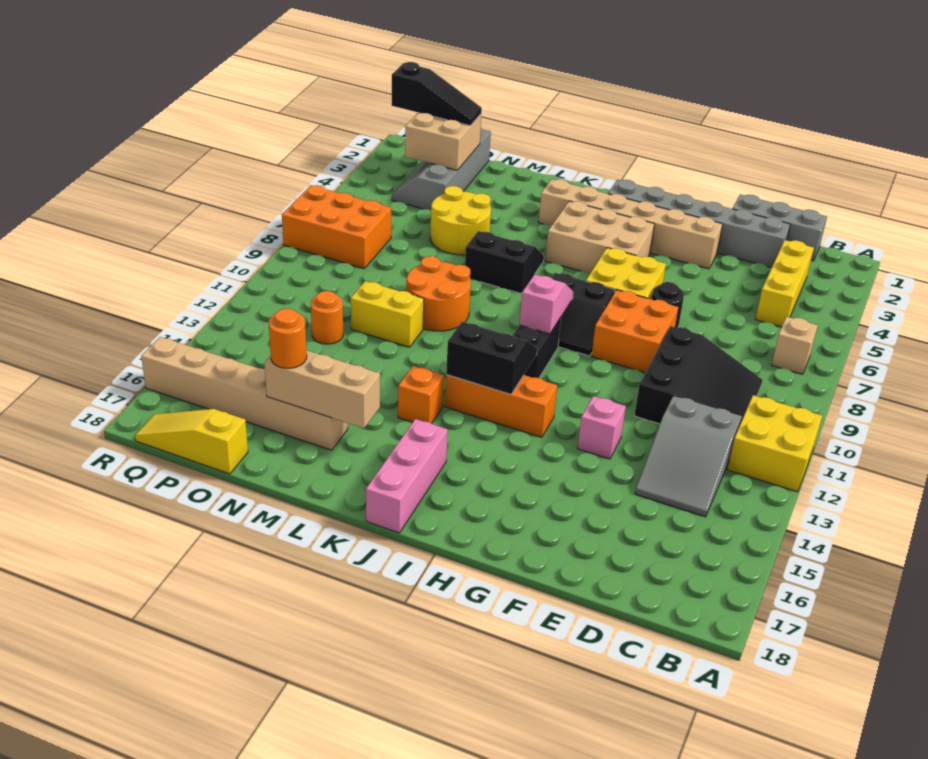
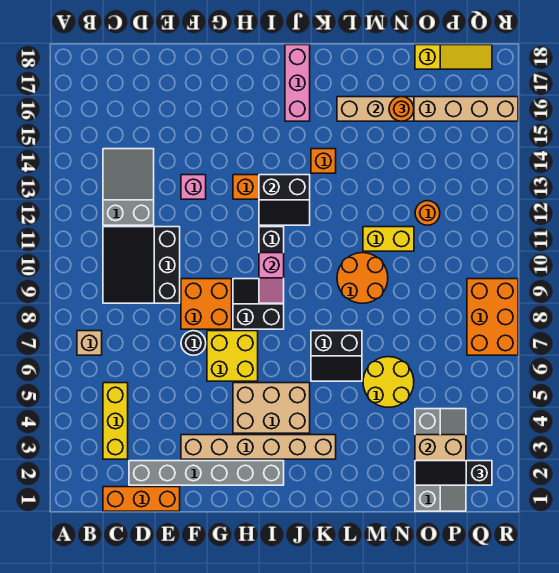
yellow 2x2 brick [728,395,822,492] -> none
grey 1x3 brick [733,195,827,261] -> orange 1x3 brick [103,487,180,511]
orange 2x3 brick [282,185,391,269] -> orange 2x3 brick turned to [467,279,518,355]

